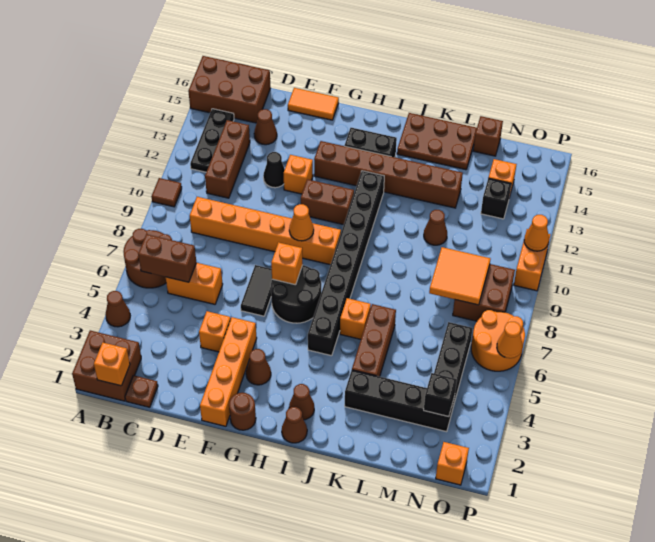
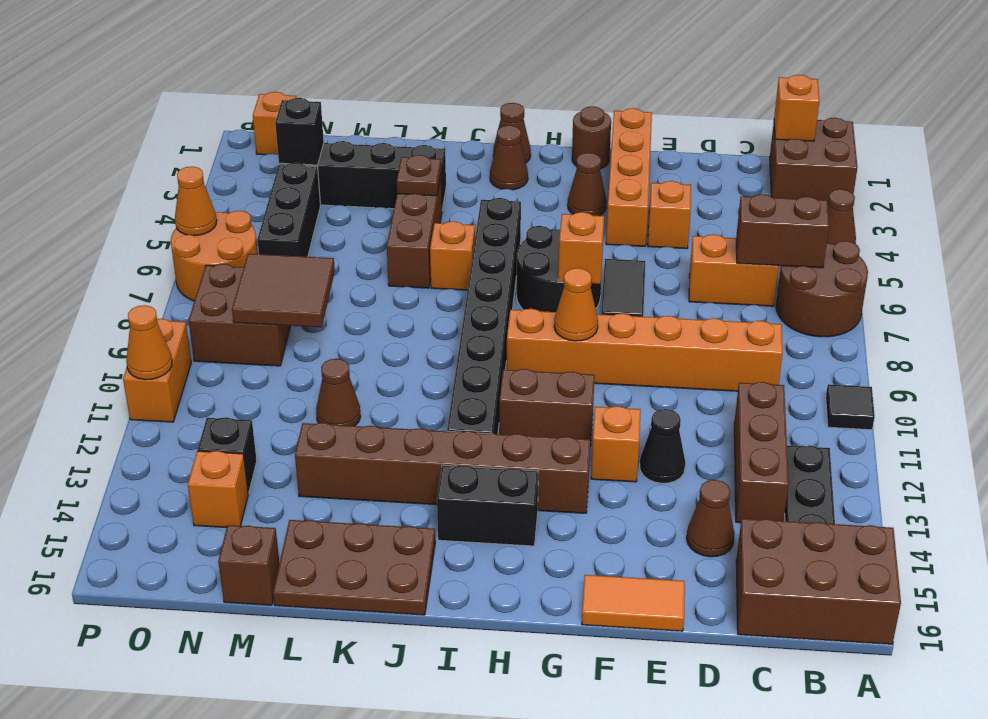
brown 1x1 tile [151,178,182,207] -> black 1x1 tile [826,384,875,430]
brown 1x1 plate [125,375,158,407] -> brown 1x1 plate moved to [397,155,441,196]
orange 2x2 tile [429,247,490,305] -> brown 2x2 tile [232,254,335,327]

